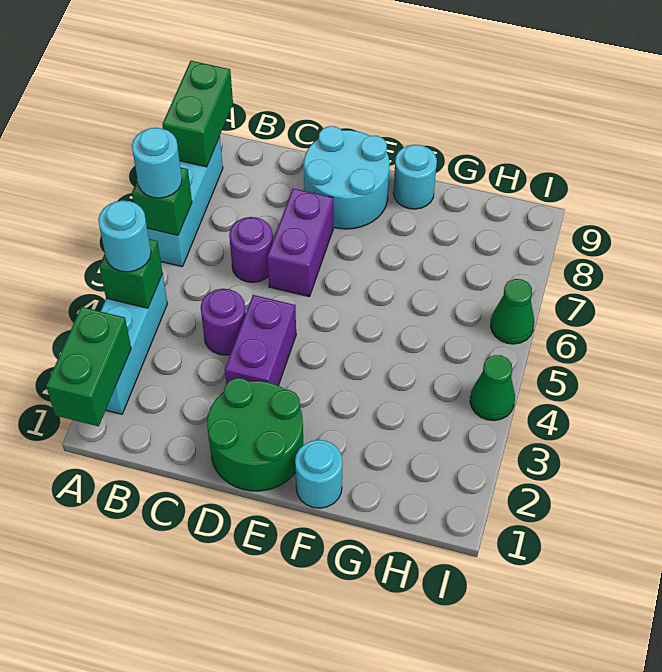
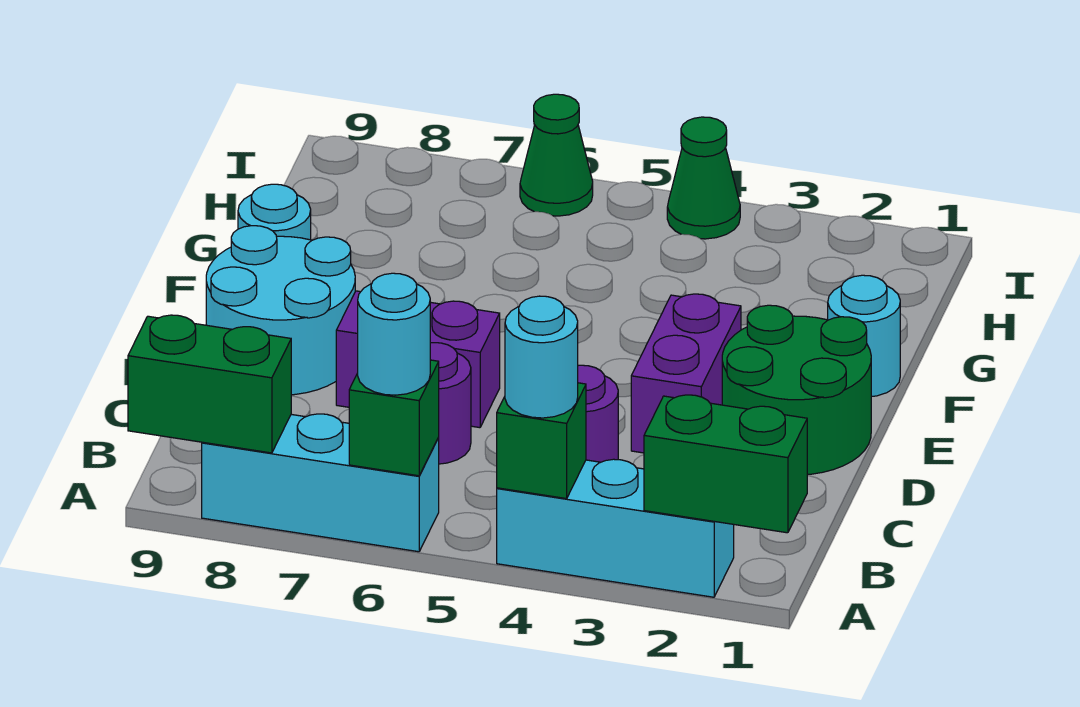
purple 1x2 brick [225,295,296,386] -> purple 1x2 brick turned to [631,294,741,453]

